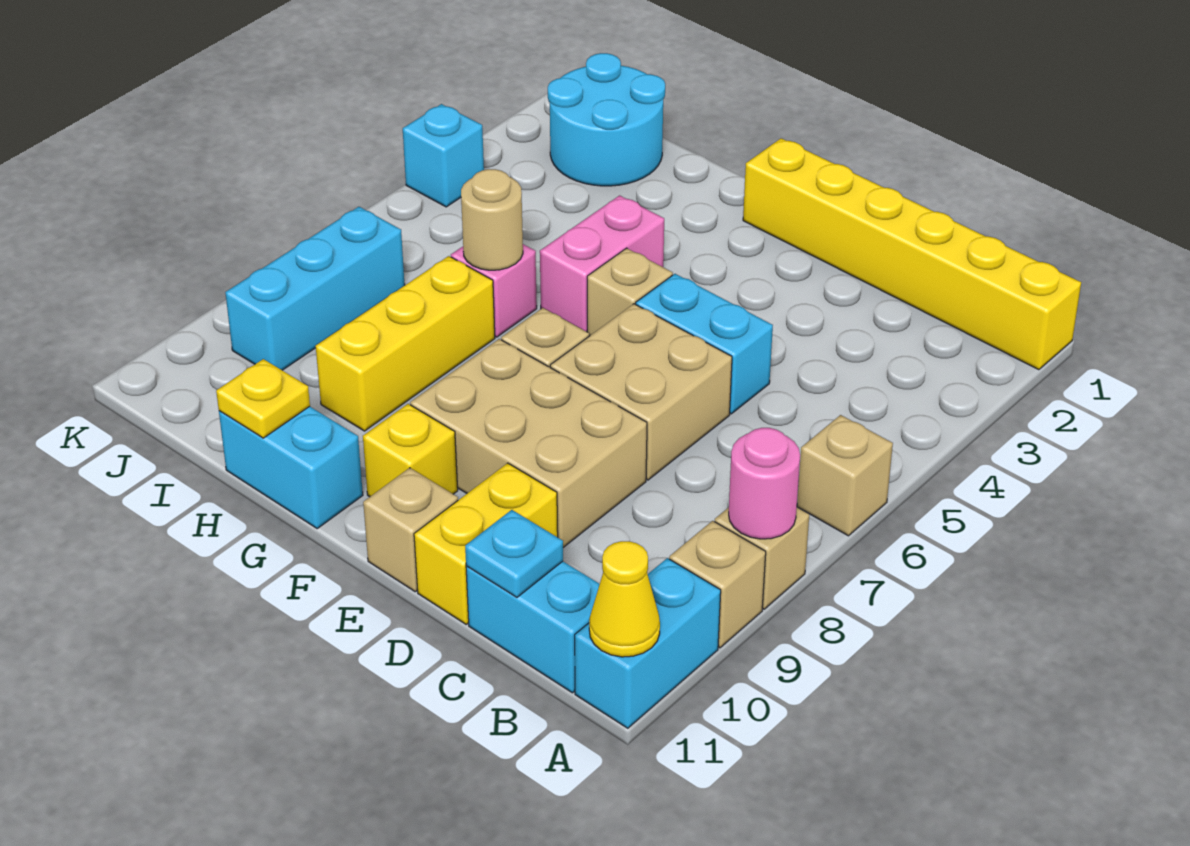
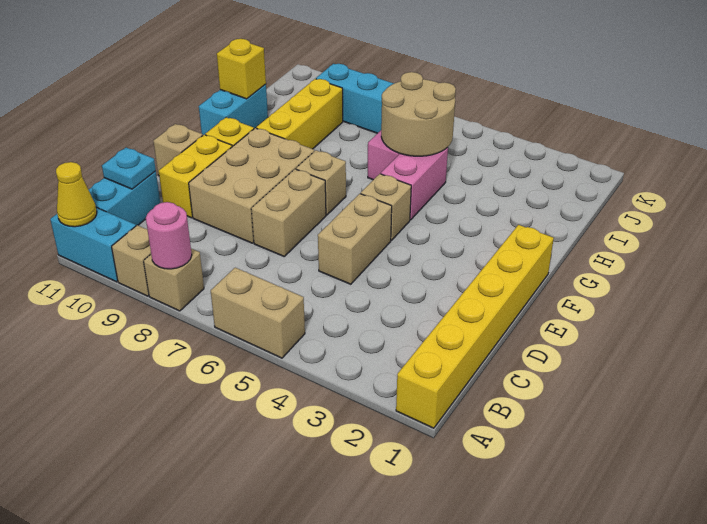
tan 1x1 brick [797,415,893,536] -> tan 1x2 brick [211,268,305,358]
cyan 1x2 brick [636,274,773,414] -> tan 1x2 brick [318,194,392,284]
tan 2x2 brick [550,304,732,480] -> tan 1x2 brick [251,169,326,256]
yellow 1x2 brick [414,463,558,624] -> yellow 1x2 brick turned to [159,135,232,218]
pink 1x2 brick [540,195,664,332] -> pink 1x2 brick turned to [381,147,448,220]
tan 1x1 round brick [461,169,523,270] -> tan 2x2 round brick [381,72,456,156]
yellow 1x3 brick [316,256,495,431] -> yellow 1x3 brick turned to [256,79,343,149]
yellow 1x1 plate [216,359,310,438] -> yellow 1x1 brick [217,39,266,99]
cyan 2x2 round brick [548,53,665,186] -> none
cyan 1x1 brick [403,104,484,207] -> none

